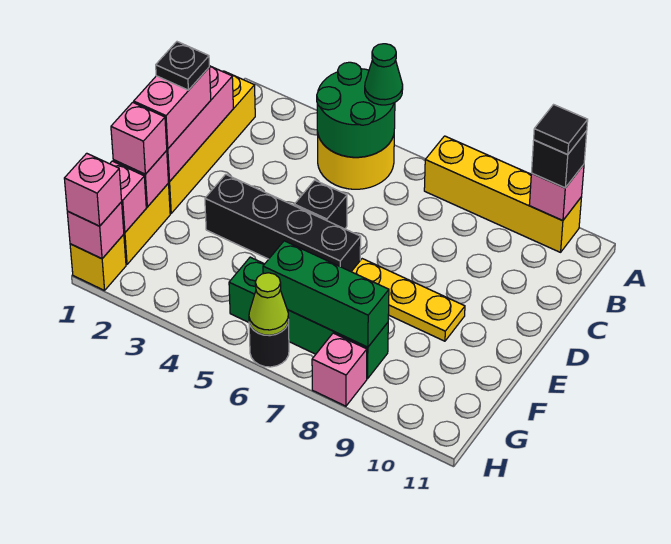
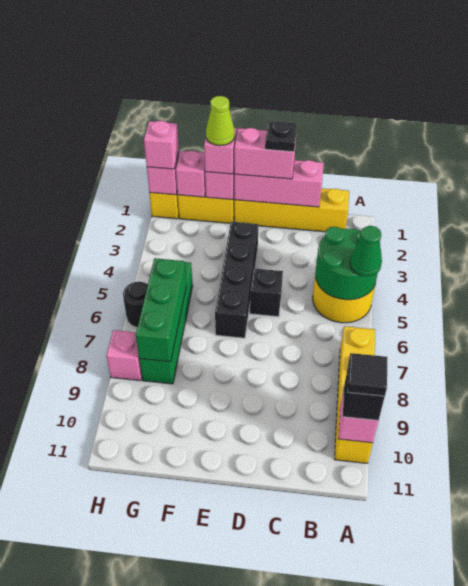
yellow 1x3 plate [351,259,465,341] -> none
lime 1x1 cone [249,273,289,335] -> lime 1x1 cone moved to [206,96,235,146]

